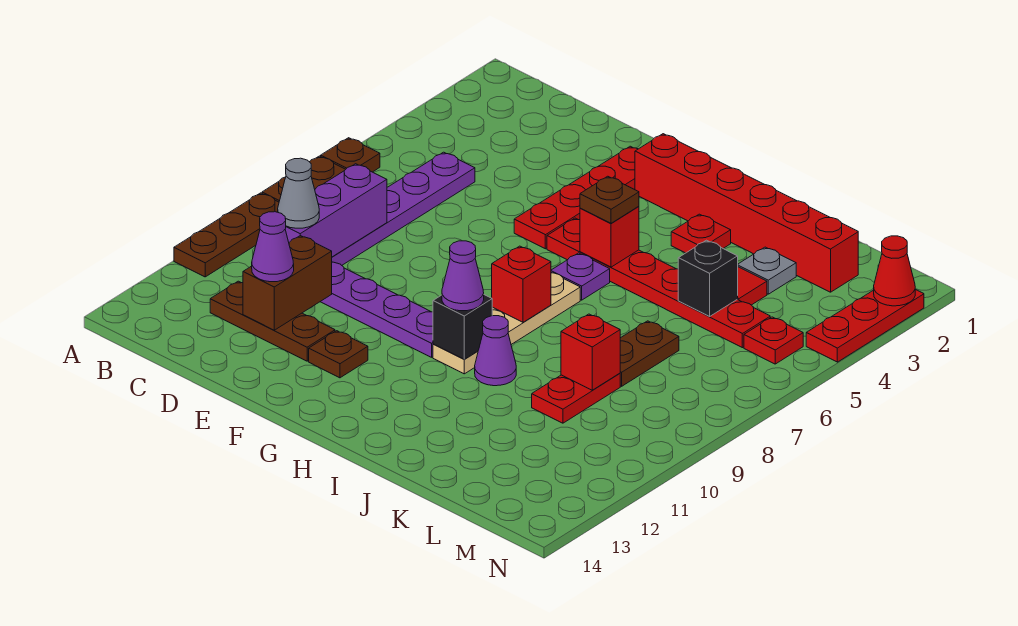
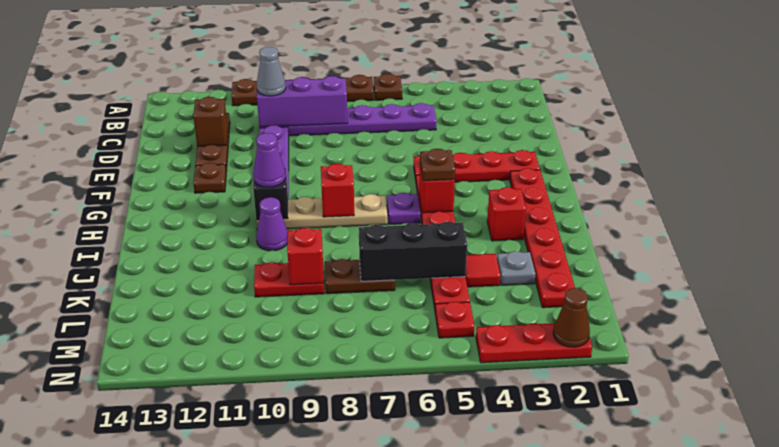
brown 1x2 brick [243,236,332,330] -> brown 1x1 brick [193,97,228,146]
purple 1x1 cone [252,212,294,282] -> none
red 1x6 brick [635,134,858,292] -> red 1x6 plate [510,168,575,308]
red 1x1 plate [671,214,731,253] -> red 1x1 brick [487,187,526,241]
black 1x1 brick [678,240,738,317] -> black 1x3 brick [359,222,467,281]
red 1x1 cone [874,236,915,306] -> brown 1x1 cone [553,288,590,347]

